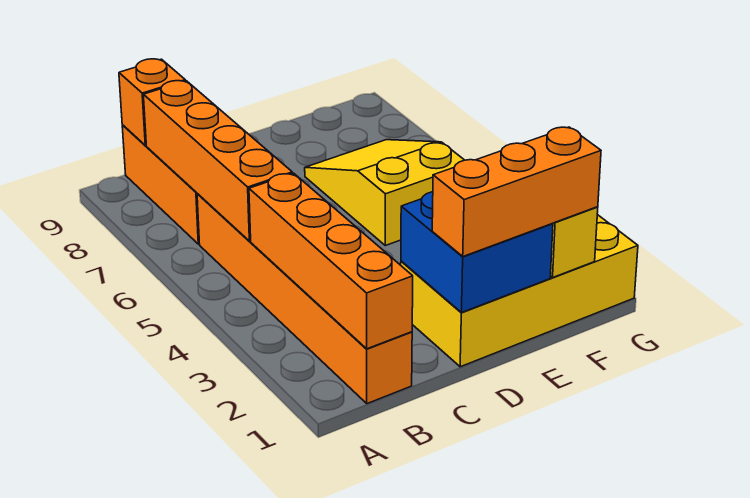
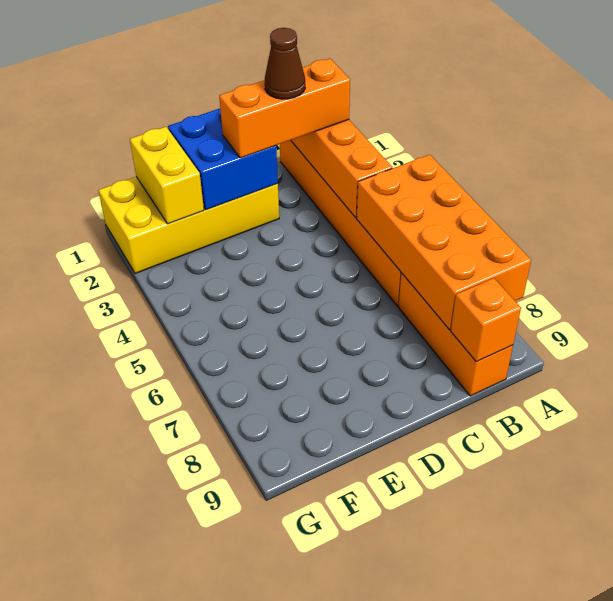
orange 1x4 brick [143,81,292,241] -> orange 2x4 brick [357,155,531,330]
none -> brown 1x1 cone [265,28,305,99]
orange 1x3 brick [432,127,601,257] -> orange 1x3 brick moved to [219,59,350,158]
yellow 2x3 slope [305,140,464,246] -> none

